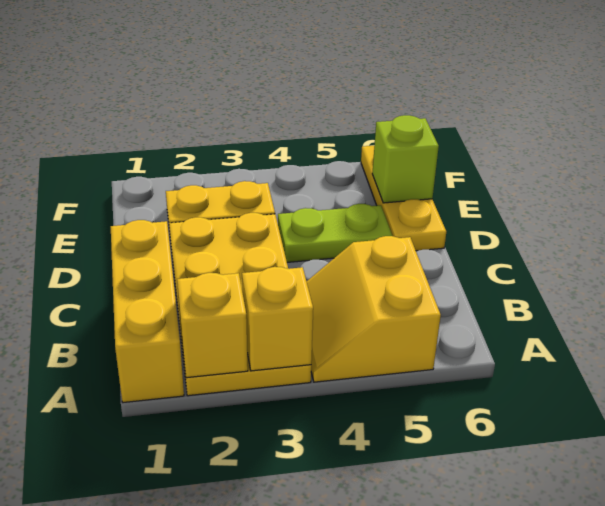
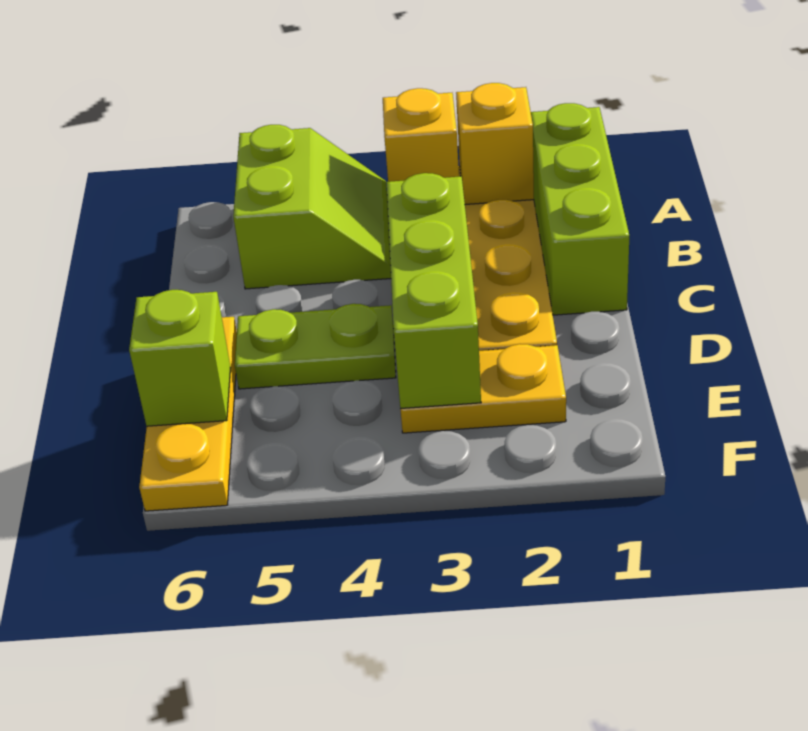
yellow 1x3 brick [111,220,184,403] -> lime 1x3 brick [531,103,629,315]
yellow 2x2 slope [307,236,441,382] -> lime 2x2 slope [233,125,391,289]
none -> lime 1x3 brick [386,173,481,409]

